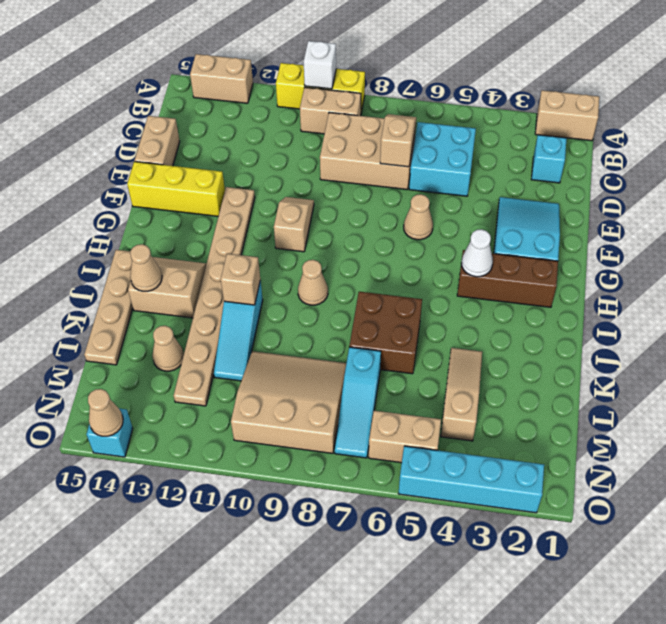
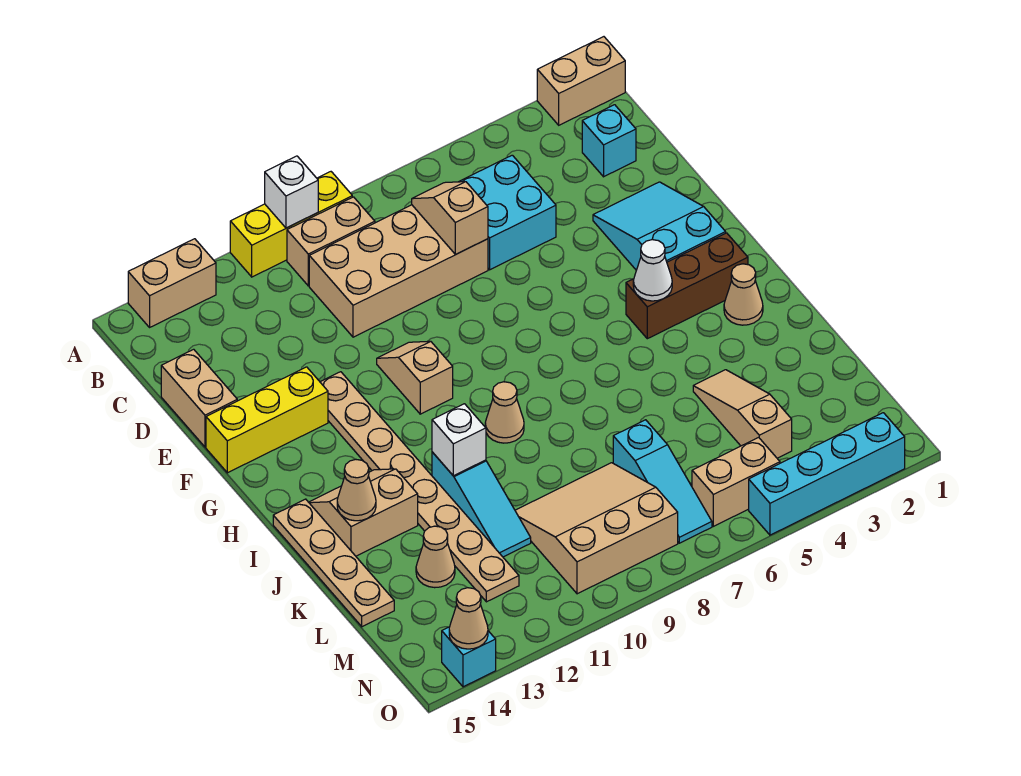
tan 2x3 brick [320,112,416,190] -> tan 2x4 brick [309,205,488,337]
tan 1x1 cone [404,194,433,240] -> tan 1x1 cone moved to [724,264,763,325]
brown 2x2 brick [349,292,422,374] -> none
tan 1x1 brick [221,254,260,305] -> white 1x1 brick [432,404,486,476]

